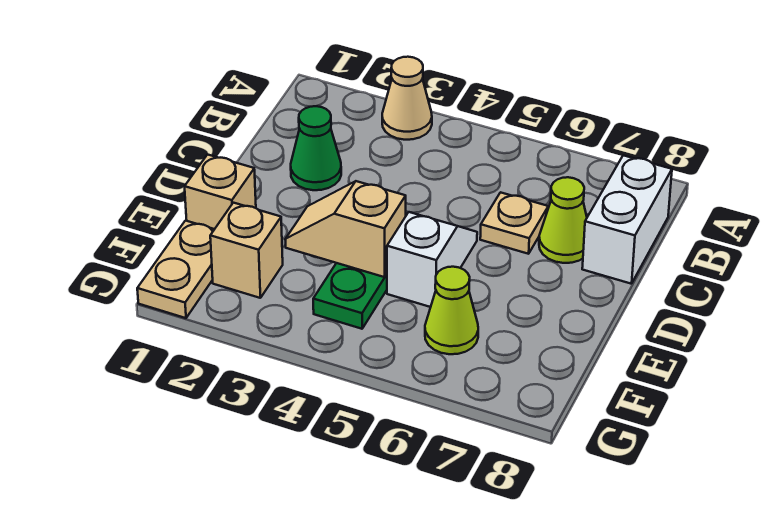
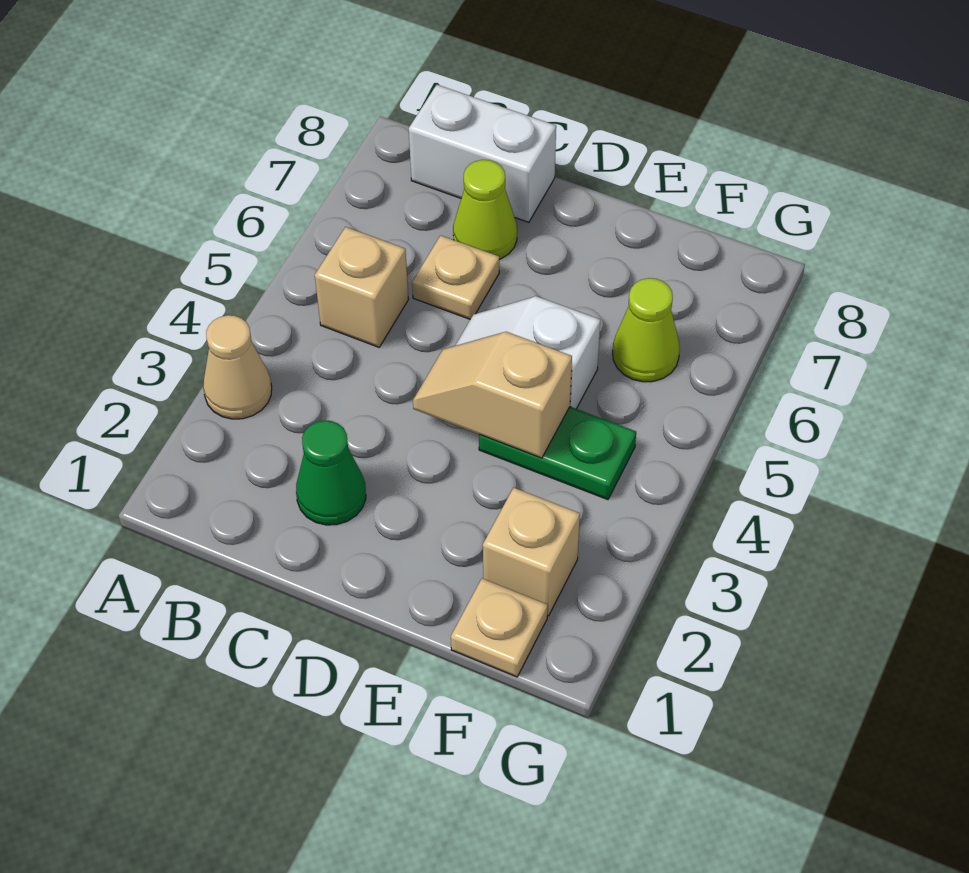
tan 1x1 brick [185,155,256,229] -> tan 1x1 brick moved to [315,227,409,347]
tan 1x2 slope [285,181,406,277] -> tan 1x2 slope turned to [413,332,572,458]
tan 1x2 plate [137,221,214,318] -> tan 1x1 plate [451,578,548,677]

